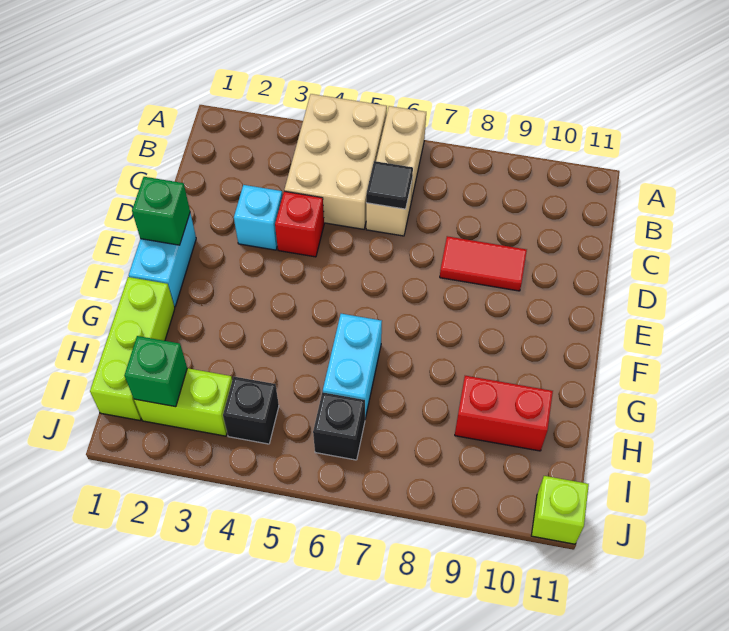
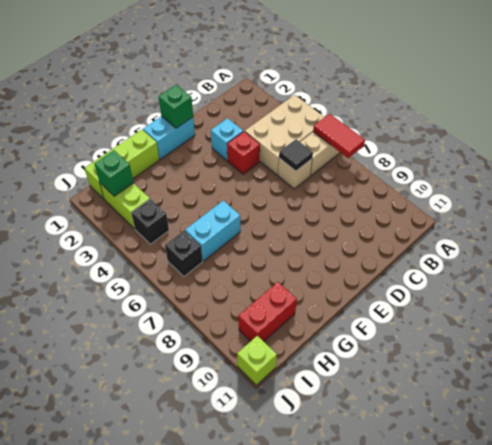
red 1x2 tile [440,236,527,291] -> red 1x2 tile moved to [313,114,365,158]
red 1x2 brick [455,376,553,451] -> red 1x2 brick turned to [238,282,297,341]

